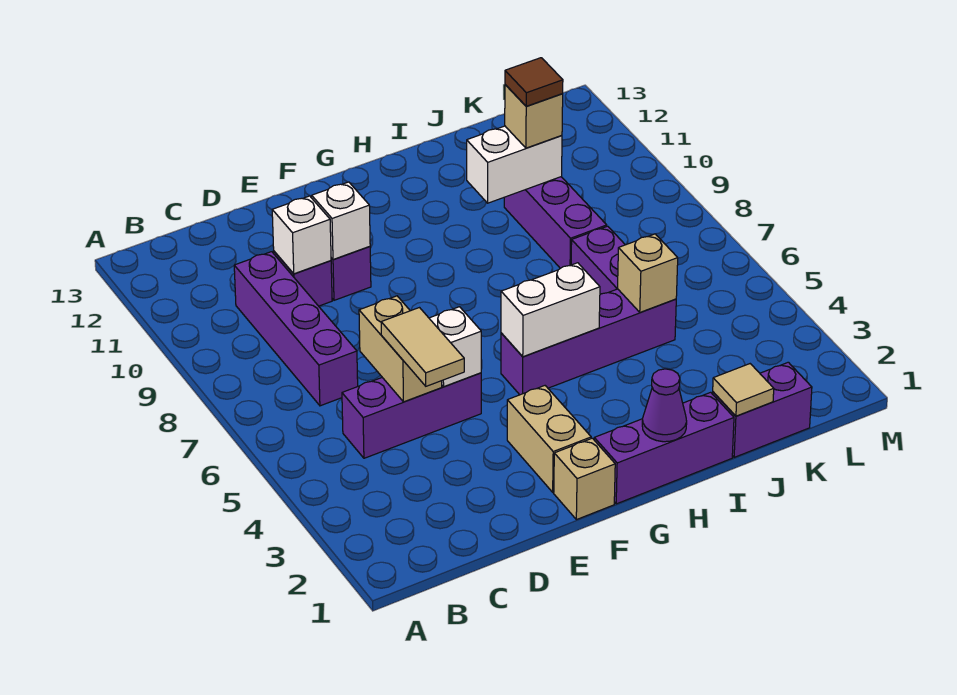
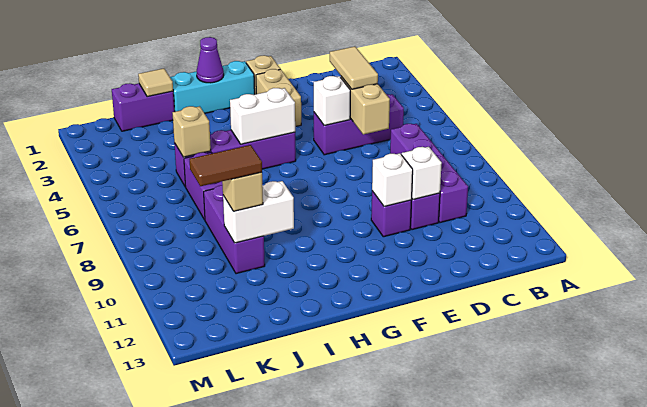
purple 1x3 brick [594,392,734,504] -> cyan 1x3 brick [170,61,255,113]
brown 1x1 tile [505,58,563,106] -> brown 1x2 tile [189,145,262,186]

